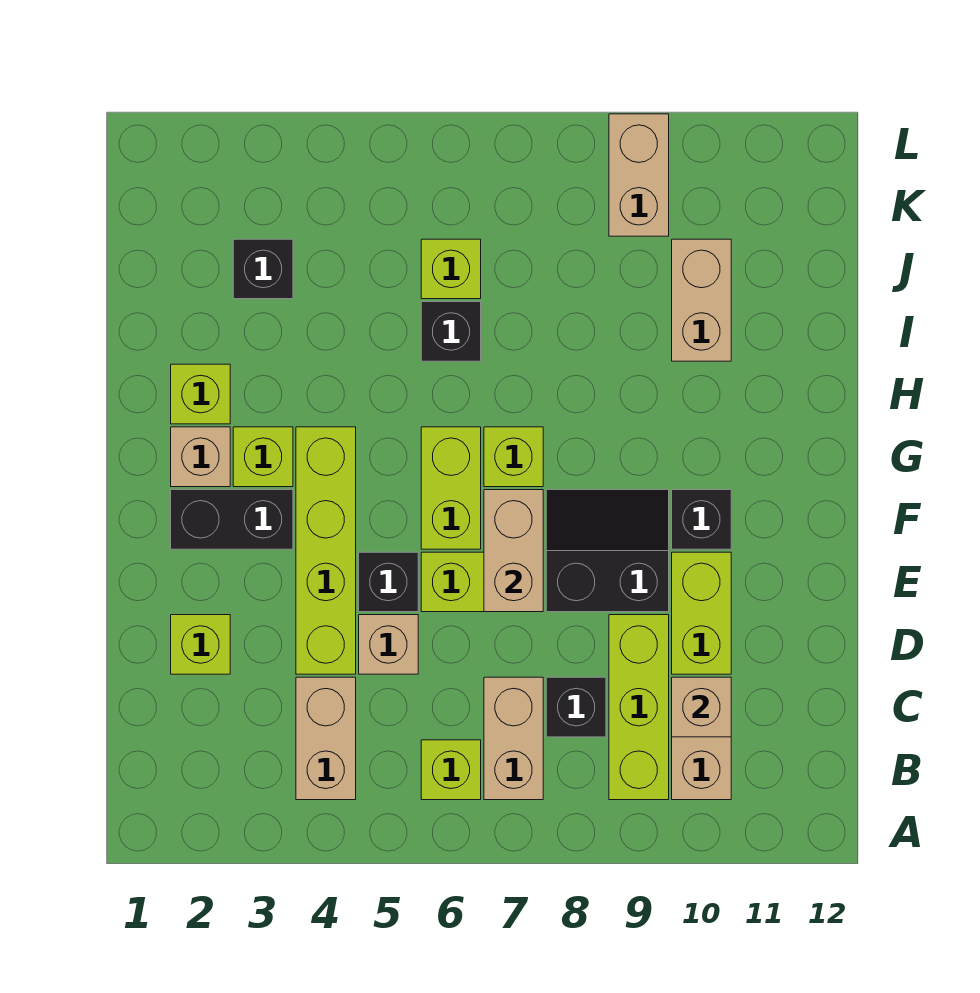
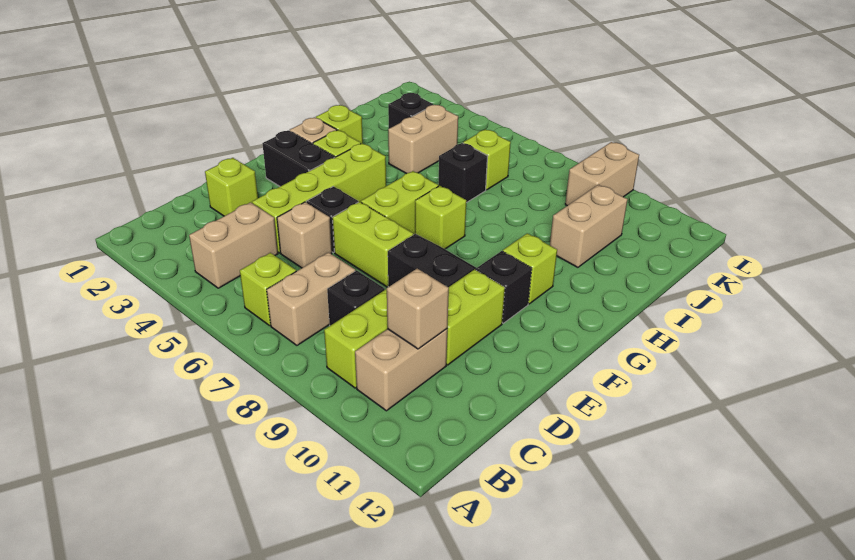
tan 1x2 brick [484,490,543,612] -> tan 1x2 brick moved to [388,105,458,174]
none -> lime 1x1 brick [503,233,557,304]

